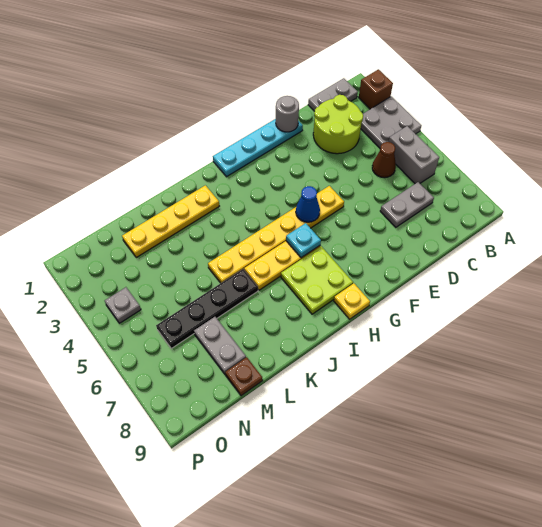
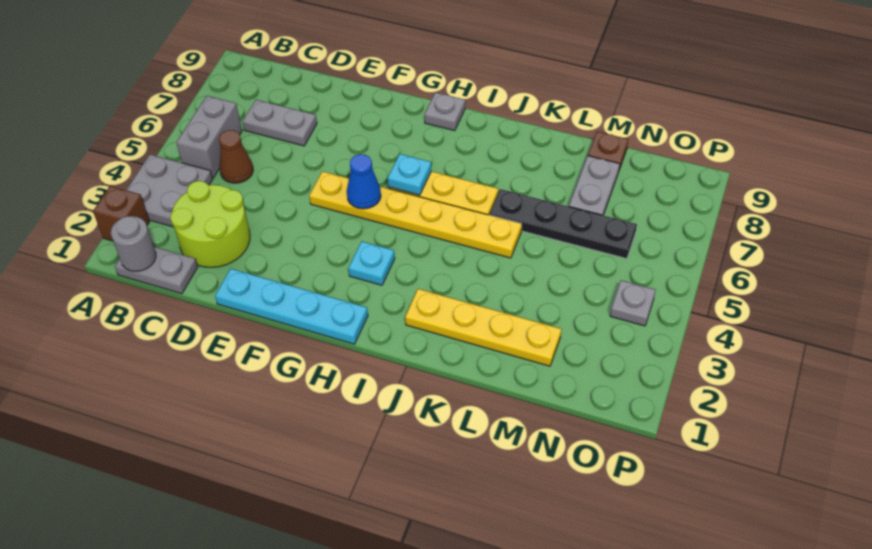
grey 1x1 round brick [276,96,299,132] -> grey 1x1 round brick moved to [111,216,156,271]
none -> cyan 1x1 plate [349,242,395,285]
lime 2x2 plate [281,246,353,314] -> none
yellow 1x1 plate [334,283,370,319] -> grey 1x1 plate [424,92,465,131]

